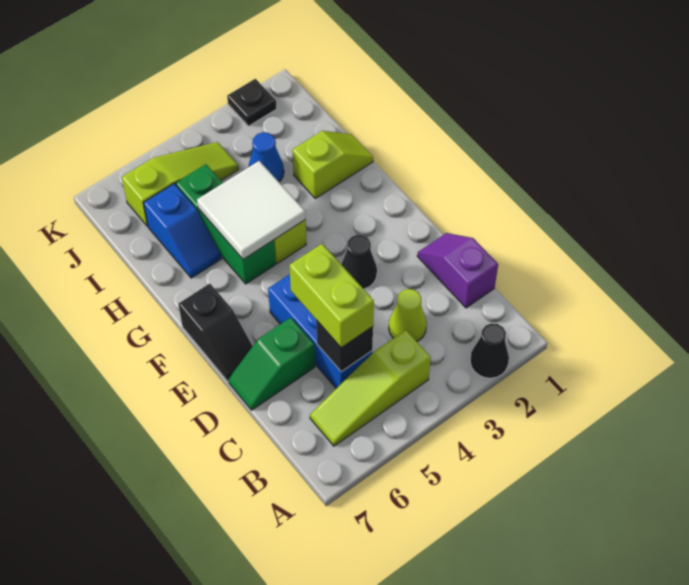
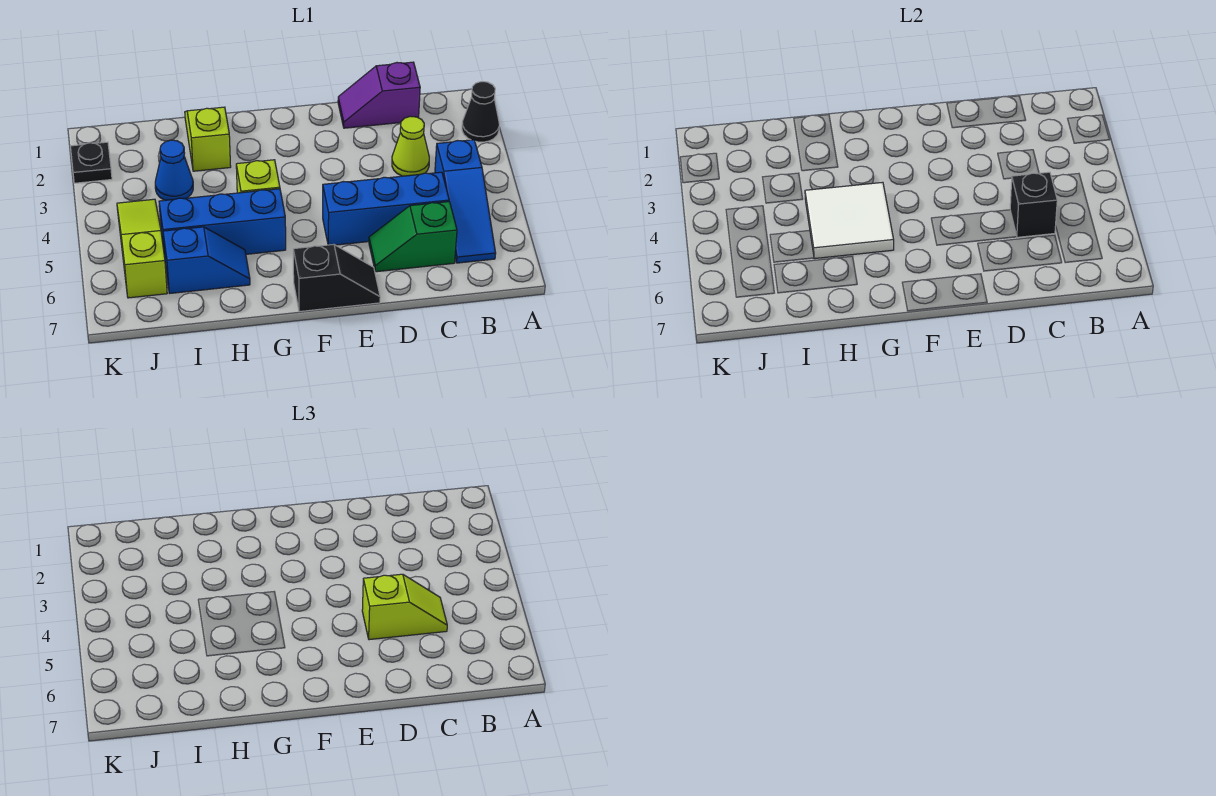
lime 1x3 slope [310,330,431,446] -> blue 1x3 slope [435,140,496,263]
lime 1x2 brick [289,244,374,348] -> lime 1x2 slope [362,574,447,640]
green 1x2 slope [228,317,315,410] -> green 1x2 slope turned to [369,202,457,272]
black 1x1 cone [341,235,377,289] -> none
green 1x3 brick [176,164,276,284] -> blue 1x3 brick [159,189,286,257]

